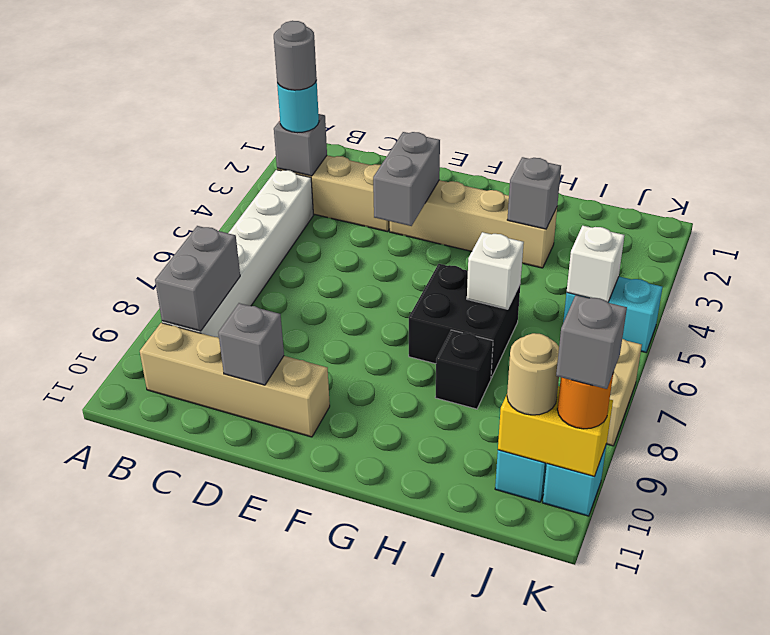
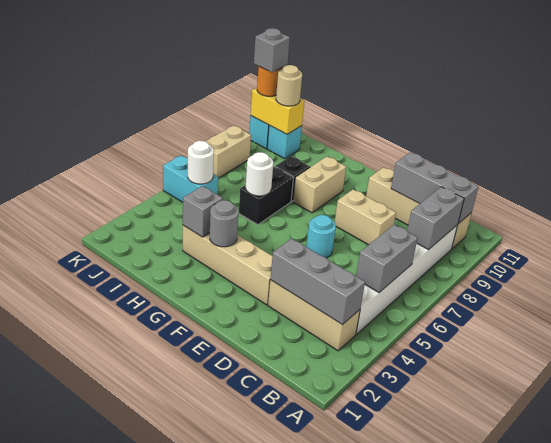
grey 1x1 brick [274,114,327,176] -> grey 1x3 brick [270,239,365,325]
cyan 1x1 round brick [277,81,319,133] -> cyan 1x1 round brick moved to [306,215,336,258]
grey 1x1 round brick [274,21,317,90] -> grey 1x1 round brick moved to [210,200,239,247]
none -> tan 1x2 brick [335,190,396,245]
grey 1x1 brick [218,303,284,385] -> grey 1x3 brick [391,153,479,224]
grey 1x2 brick [373,132,440,226] -> grey 1x2 brick moved to [356,225,418,292]
black 2x2 brick [409,264,520,378] -> black 1x2 brick [239,167,294,225]
none -> tan 1x2 brick [293,156,346,213]
white 1x1 brick [467,232,524,309] -> white 1x1 round brick [246,152,273,196]
white 1x1 brick [567,226,624,302] -> white 1x1 round brick [188,141,214,184]

